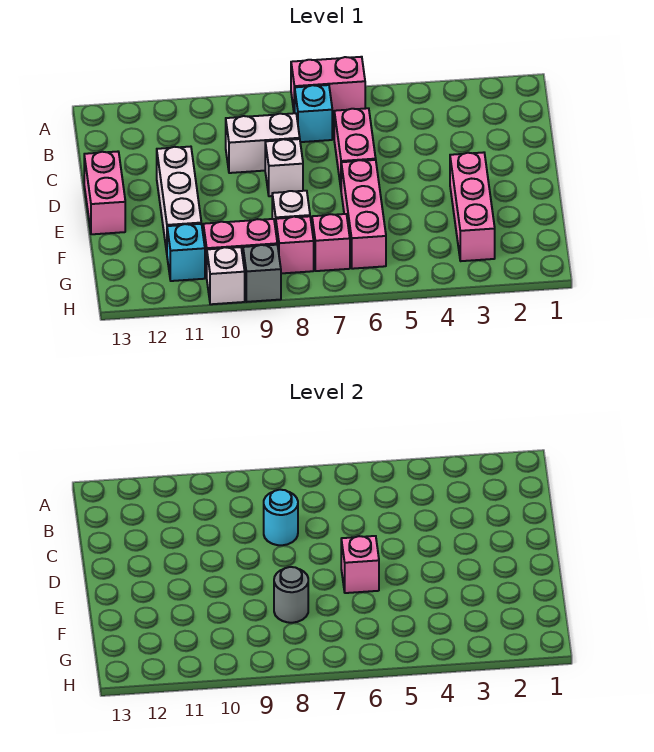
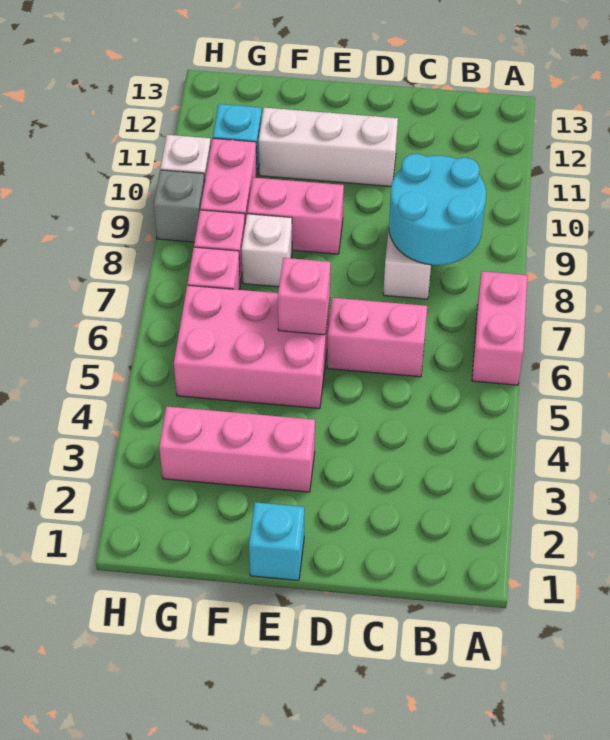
cyan 1x1 brick [295,85,332,142] -> cyan 1x1 brick moved to [249,502,304,580]
cyan 1x1 round brick [264,490,298,545] -> cyan 2x2 round brick [389,154,486,265]
white 1x1 brick [265,139,303,196] -> none
pink 1x2 brick [84,152,125,234] -> pink 1x2 brick moved to [247,178,344,254]
pink 1x3 brick [341,160,386,269] -> pink 2x3 brick [174,285,330,409]
grey 1x1 round brick [274,567,308,623] -> none

